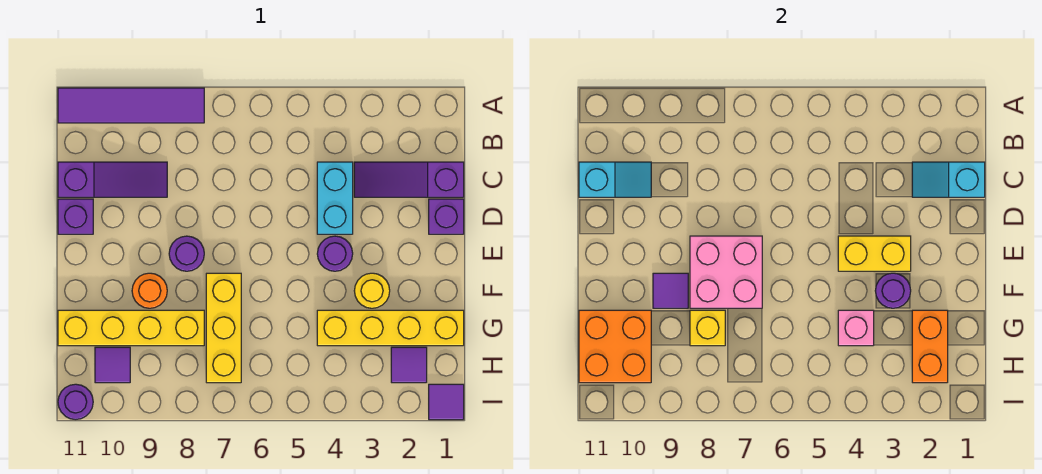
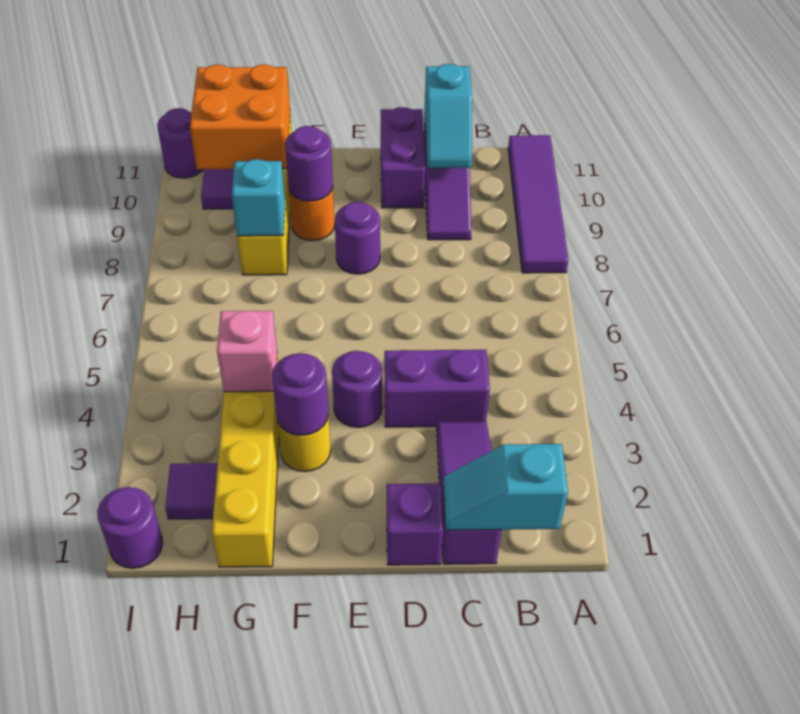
cyan 1x2 slope [912,162,985,197] -> cyan 1x2 slope turned to [444,444,568,530]
cyan 1x2 brick [317,162,353,234] -> purple 1x2 brick [385,350,490,427]
purple 1x1 brick [58,199,93,234] -> purple 1x2 brick [381,107,425,208]
yellow 1x2 brick [838,236,911,271] -> none
pink 2x2 brick [690,236,762,308] -> none
yellow 1x3 brick [206,273,241,383] -> none
purple 1x1 tile [653,273,688,308] -> purple 1x1 round brick [285,126,333,201]
orange 1x2 brick [912,310,948,383] -> none
yellow 1x1 brick [690,310,725,346] -> cyan 1x1 brick [232,159,285,236]
purple 1x1 tile [429,384,464,420] -> purple 1x1 round brick [97,487,163,568]

